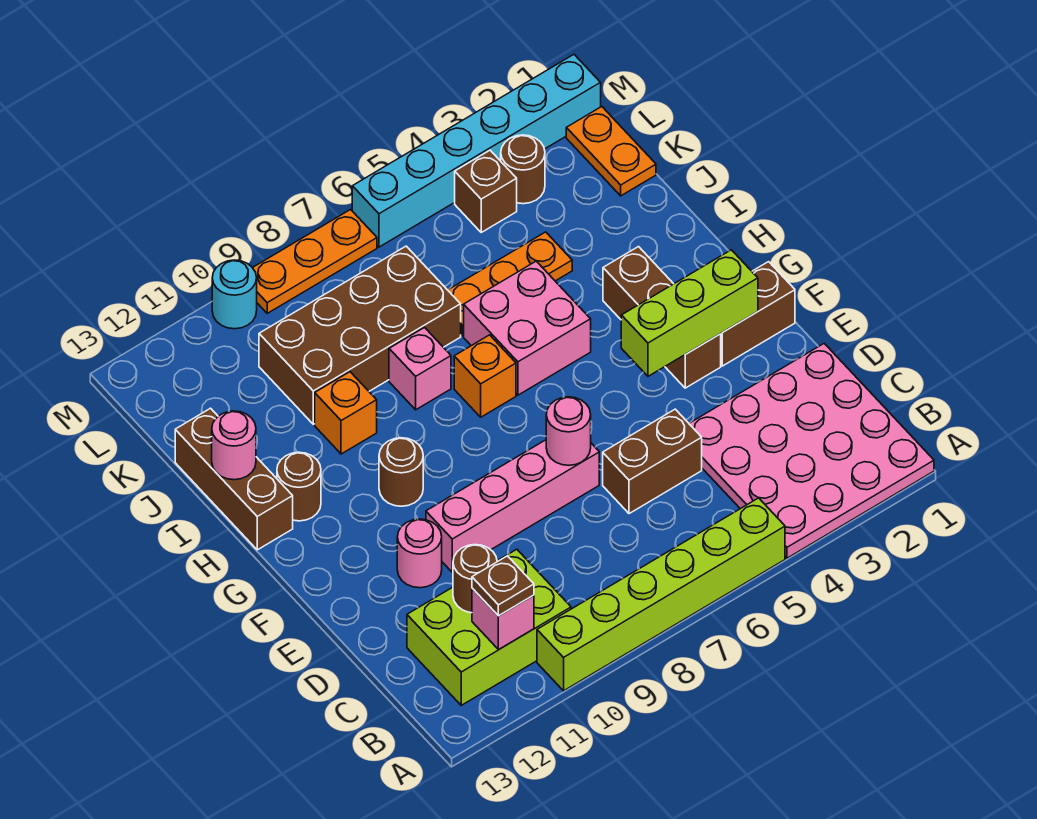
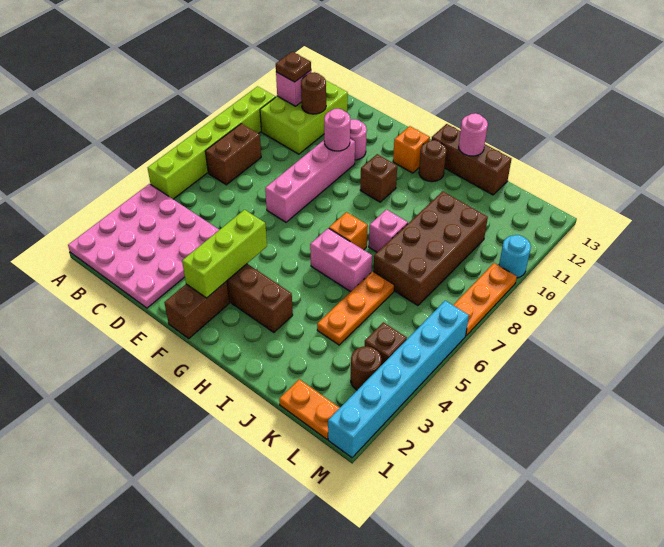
brown 1x2 brick [603,409,702,514] -> brown 1x2 brick moved to [205,124,261,185]
pink 1x1 round brick [546,397,591,465] -> pink 1x1 round brick moved to [324,109,350,151]
brown 1x1 round brick [379,438,423,506] -> brown 1x1 brick [360,154,397,202]
pink 2x2 brick [464,261,591,395] -> pink 1x2 brick [310,228,372,292]
orange 1x1 brick [315,372,377,454] -> orange 1x1 brick moved to [393,126,430,173]

